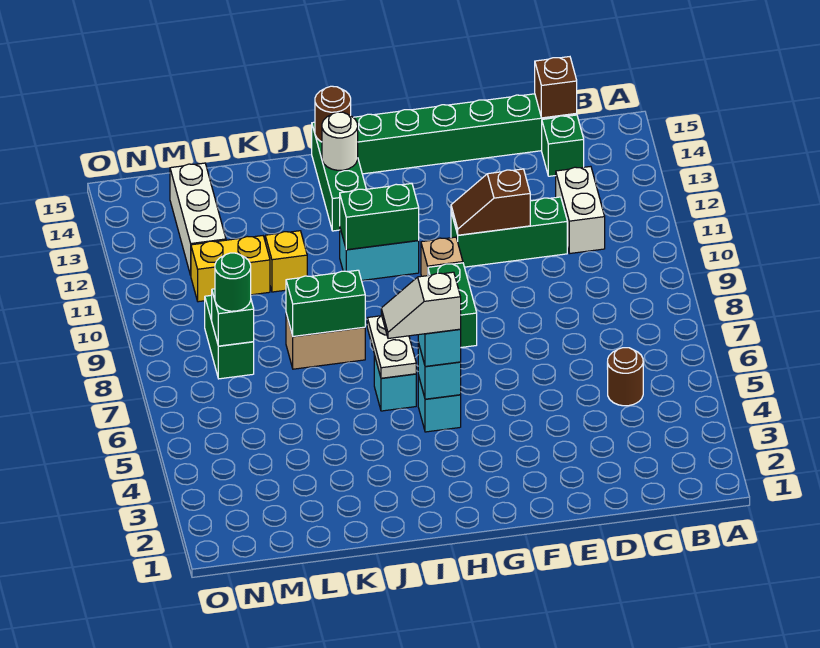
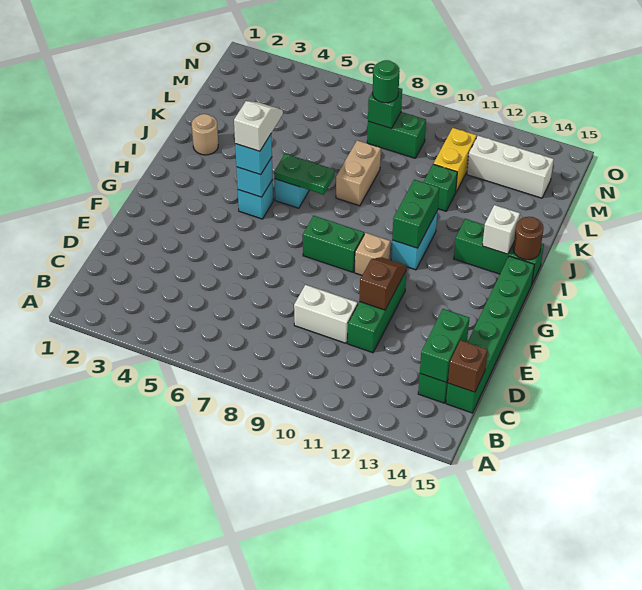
brown 1x1 round brick [608,348,643,406] -> none
white 1x2 brick [556,166,605,254] -> white 1x2 brick moved to [294,285,358,343]
white 1x2 plate [367,316,416,378] -> green 1x2 plate [274,154,334,195]
white 1x1 round brick [322,112,358,170] -> white 1x1 brick [482,205,520,254]
none -> tan 1x1 round brick [192,114,218,155]
green 1x2 brick [286,270,365,336] -> green 1x2 brick moved to [420,309,469,383]
yellow 1x1 brick [265,231,307,292] -> green 1x1 brick [423,164,457,211]

